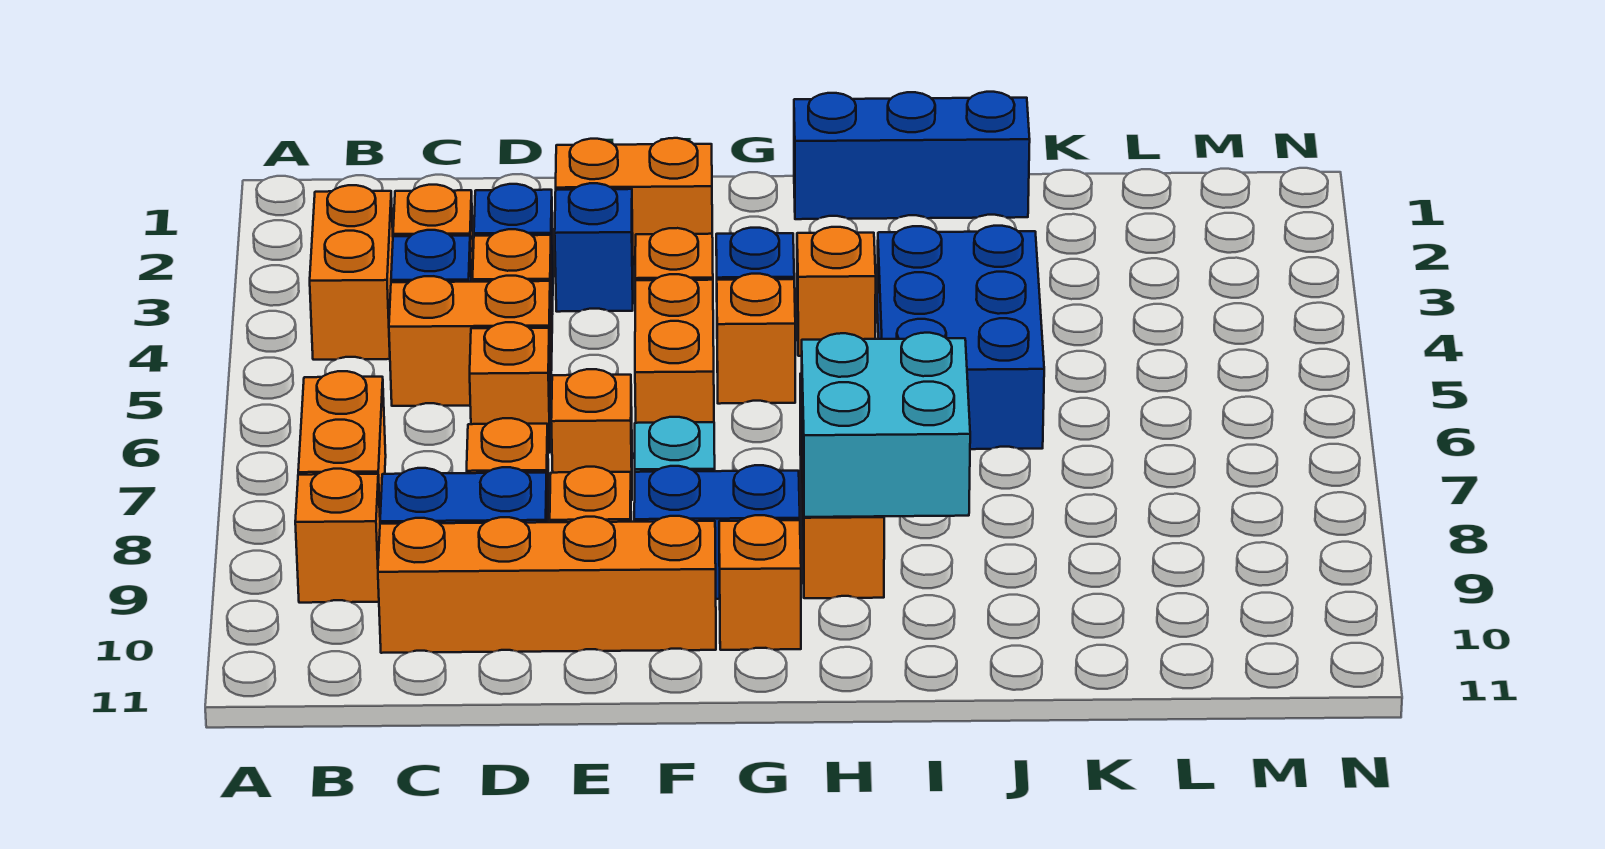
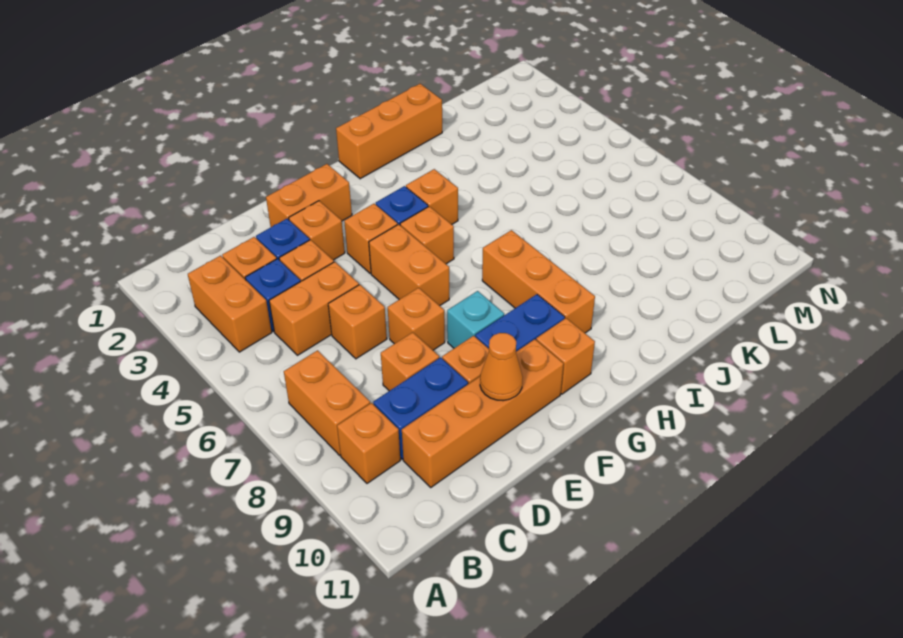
blue 1x1 brick [555,183,633,312] -> orange 1x1 brick [289,201,345,260]
none -> orange 1x1 cone [480,333,523,401]
blue 1x3 brick [794,92,1030,219] -> orange 1x3 brick [336,84,442,179]
cyan 2x2 brick [802,333,970,517] -> none
blue 2x3 brick [877,226,1044,449] -> none

